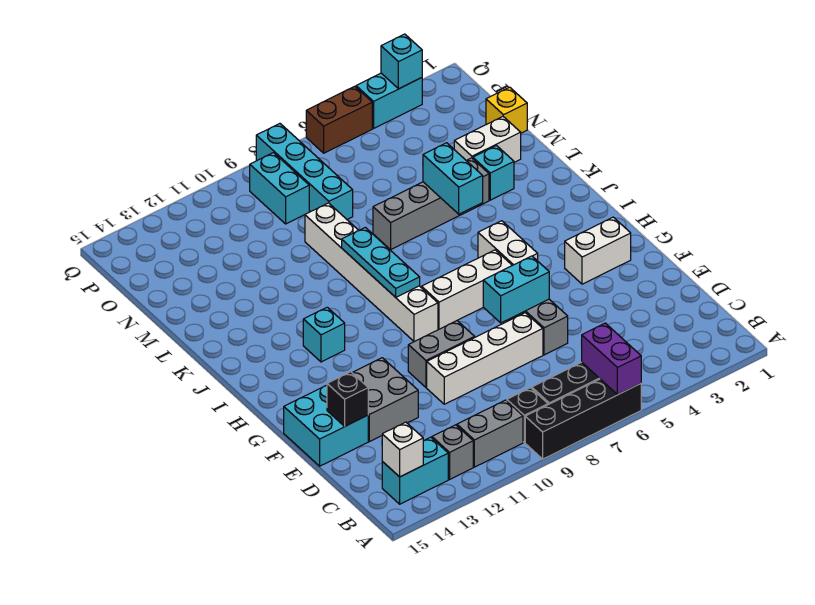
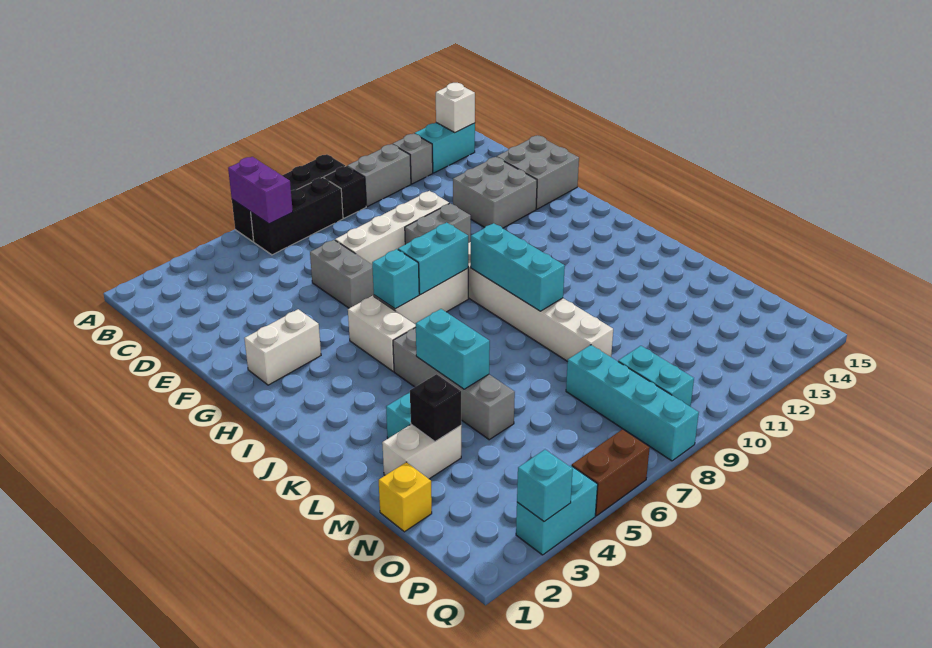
cyan 2x2 brick [284,385,368,466] -> grey 2x2 brick [497,135,579,209]
black 1x1 brick [327,372,368,426] -> black 1x1 brick moved to [410,374,461,442]
cyan 1x2 brick [483,256,549,323] -> cyan 1x2 brick moved to [398,222,468,295]
cyan 1x3 plate [342,227,420,297] -> cyan 1x3 brick [471,223,565,311]
cyan 1x1 brick [303,307,345,362] -> cyan 1x1 brick moved to [372,249,419,309]
grey 1x4 brick [373,158,489,249] -> grey 1x4 brick turned to [393,328,515,440]

